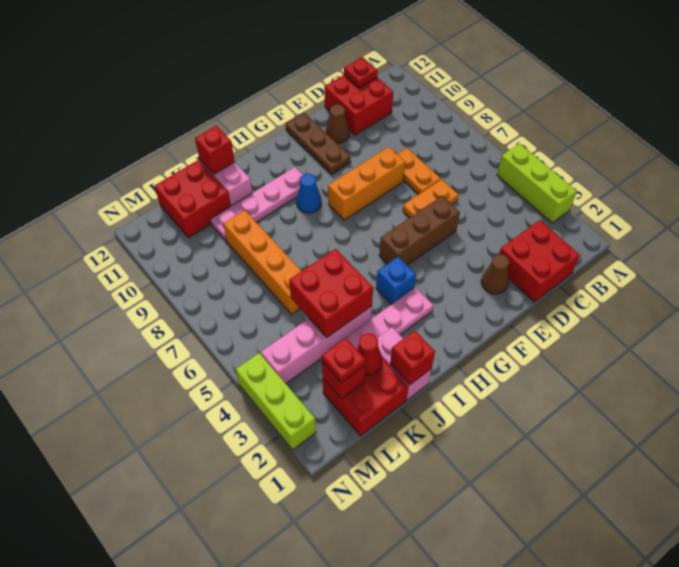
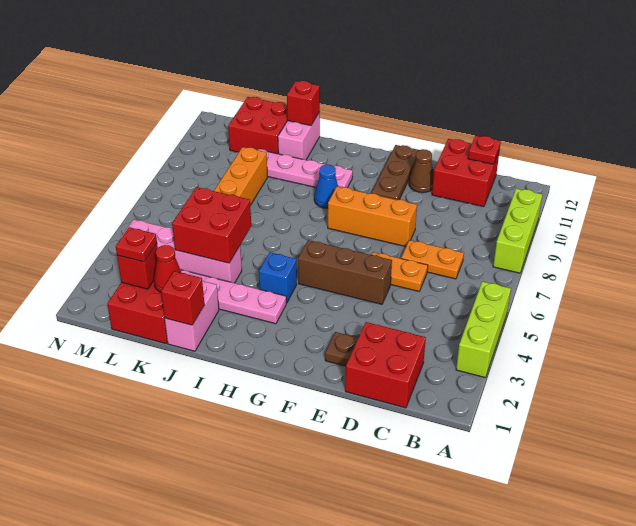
orange 1x2 plate [397,148,441,194] -> orange 1x2 plate turned to [401,240,464,279]
brown 1x1 cone [481,254,509,294] -> brown 1x1 plate [325,332,358,366]
lime 1x3 brick [236,353,316,450] -> lime 1x3 brick moved to [493,189,542,273]

